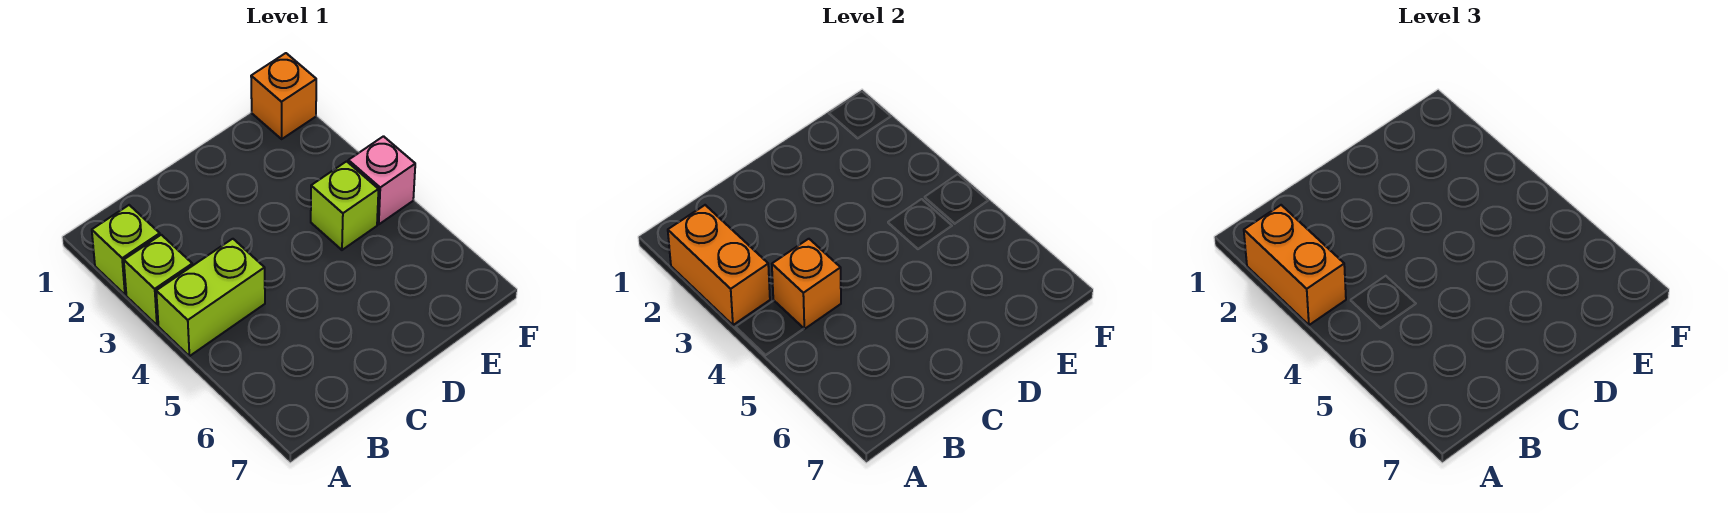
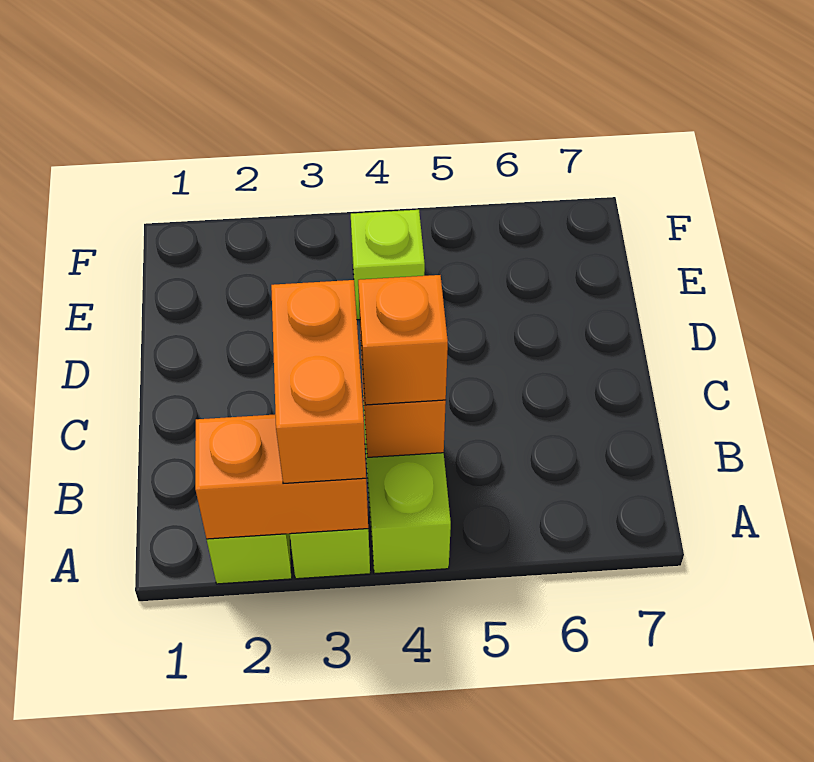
orange 1x2 brick [1244,205,1346,325] -> orange 1x2 brick turned to [271,280,366,483]
orange 1x1 brick [251,53,316,139] -> orange 1x1 brick moved to [358,275,448,405]
pink 1x1 brick [348,136,415,224] -> none

